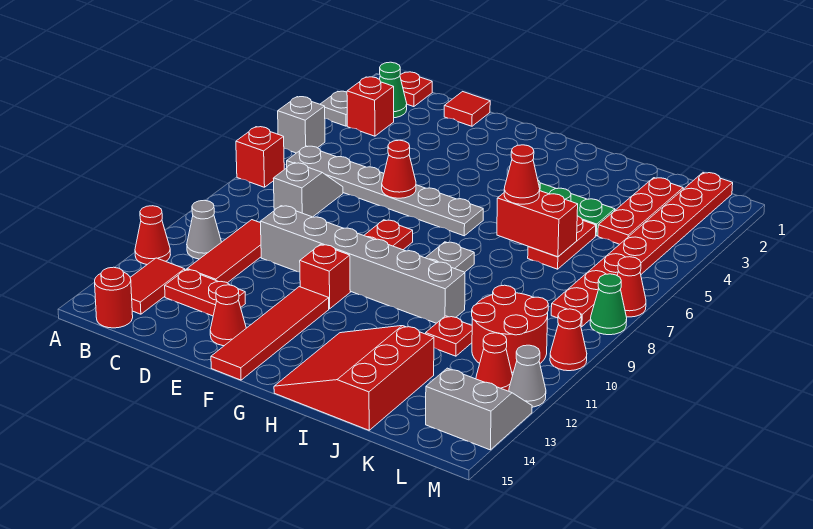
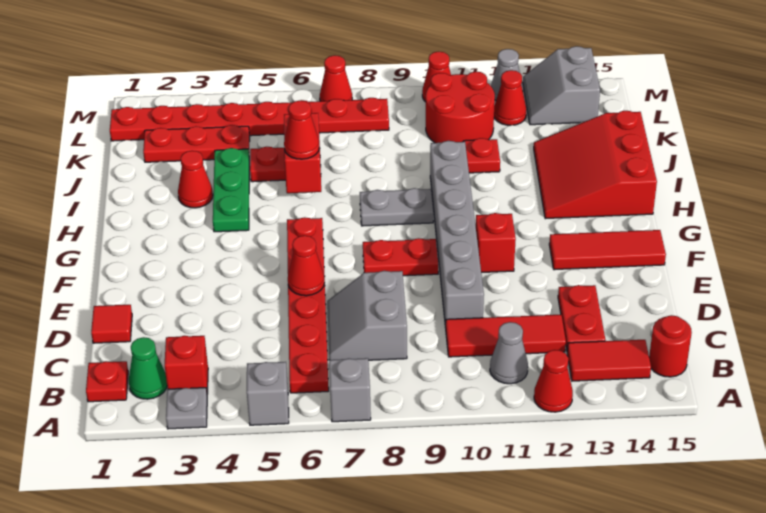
red 1x1 brick [236,127,284,187] -> grey 1x1 brick [329,358,371,422]
grey 1x6 plate [287,146,483,236] -> red 1x6 plate [287,217,329,393]
grey 1x2 slope [273,163,343,217] -> grey 2x2 slope [327,271,407,360]
red 1x1 cone [210,285,246,346] -> red 1x1 cone moved to [178,151,213,208]
red 1x4 tile [211,287,329,380] -> red 1x3 tile [549,230,666,270]
red 3x3 slope [274,326,434,430] -> red 3x3 slope turned to [534,111,657,219]
green 1x1 cone [590,274,627,335] -> none

